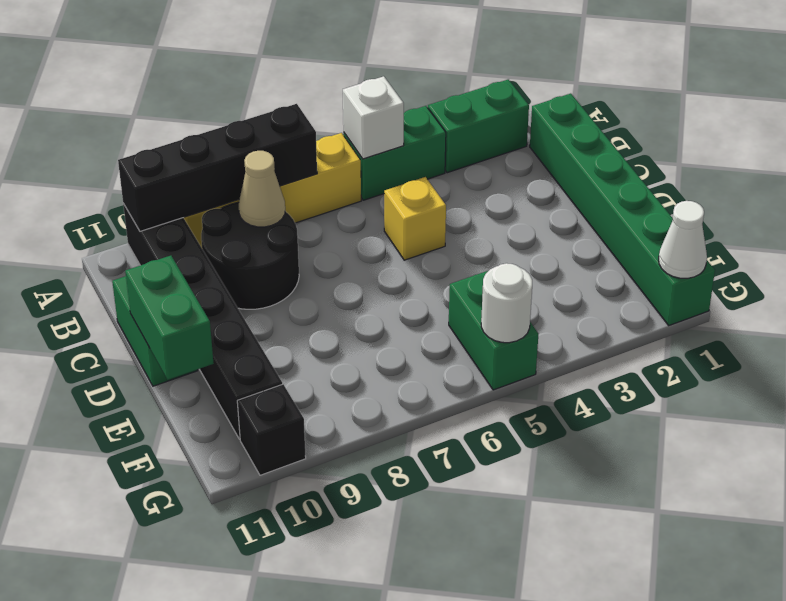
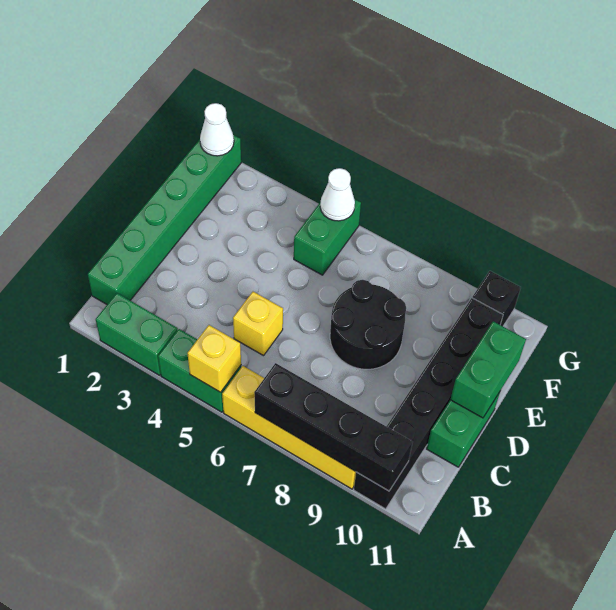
white 1x1 brick [343,76,404,159] -> yellow 1x1 brick [187,325,241,392]
black 2x2 round brick [201,202,299,309] -> black 2x2 round brick moved to [330,280,406,369]
tan 1x1 cone [239,151,285,227] -> none
white 1x1 round brick [481,263,532,343] -> white 1x1 cone [320,168,355,221]

